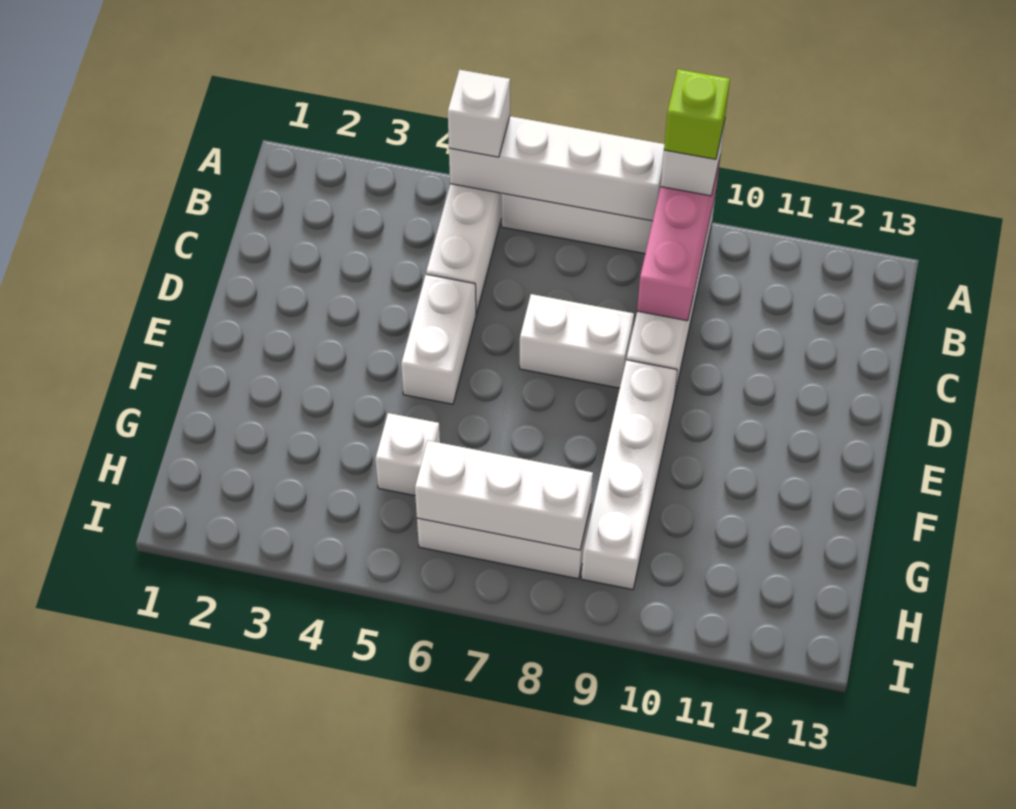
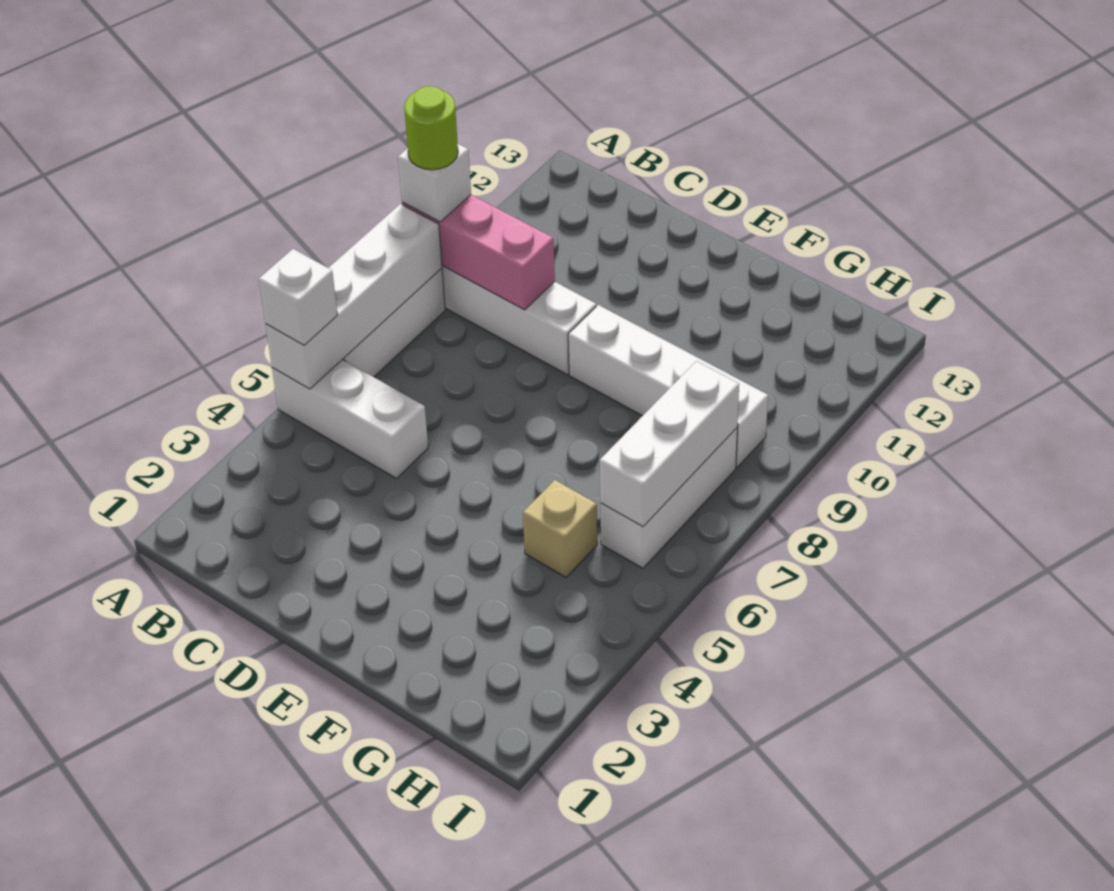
lime 1x1 brick [664,69,730,159] -> lime 1x1 round brick [404,86,458,170]
white 1x2 brick [401,274,476,404] -> none
white 1x2 brick [520,294,634,388] -> none
white 1x1 brick [375,413,440,496] -> tan 1x1 brick [523,480,597,577]

